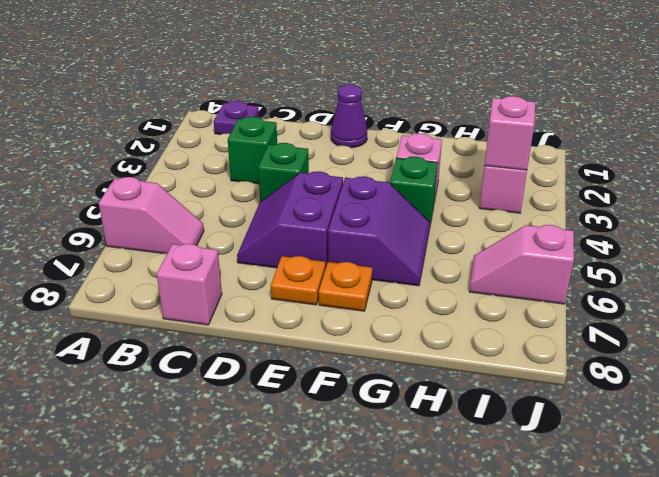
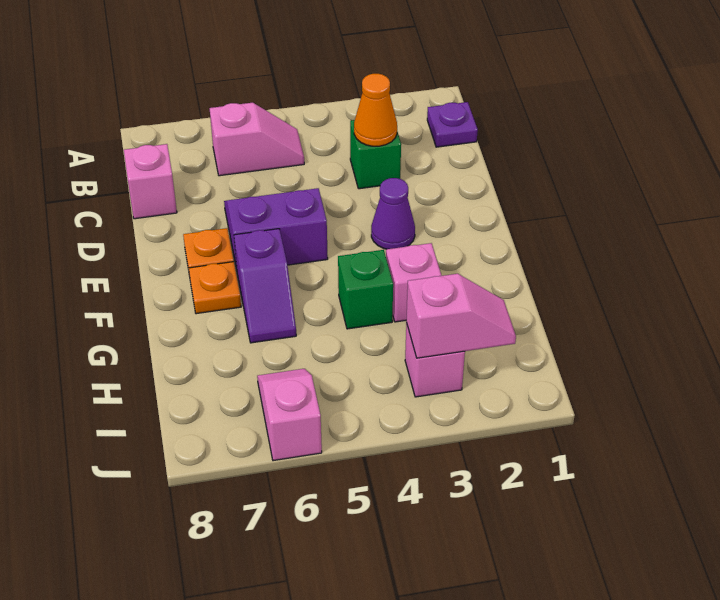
pink 1x2 slope [99,177,204,254] -> pink 1x2 slope turned to [210,103,304,176]
none -> orange 1x1 cone [354,74,397,146]
green 1x1 brick [258,143,309,202] -> none
purple 1x1 cone [331,84,367,148] -> purple 1x1 cone moved to [371,178,415,249]
purple 2x2 slope [328,176,430,286] -> purple 1x2 slope [234,229,296,343]

